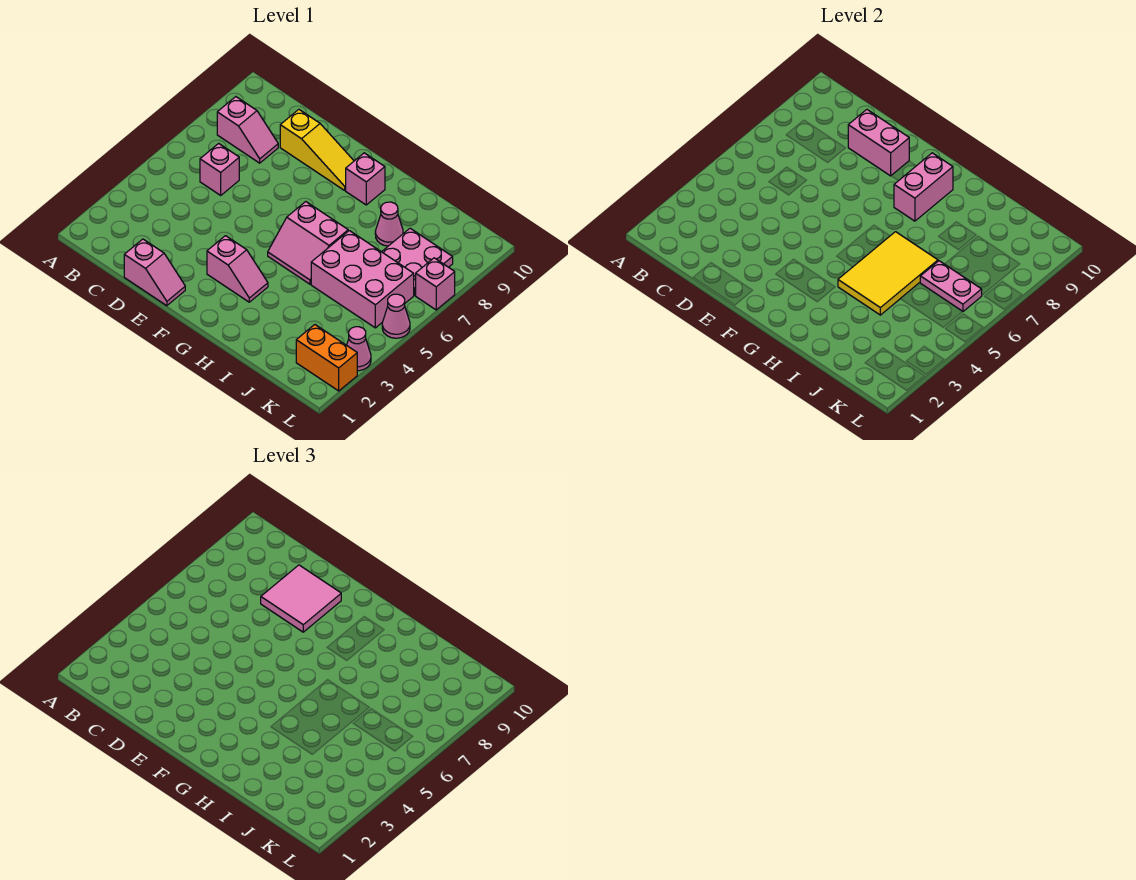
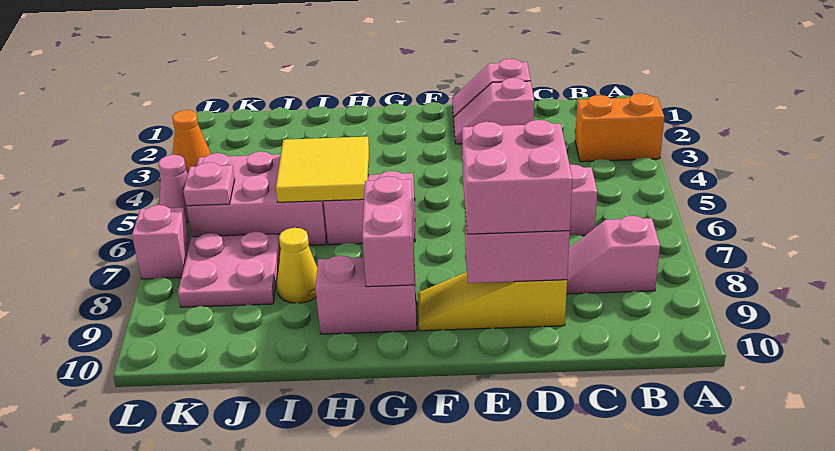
pink 2x2 tile [261,565,341,632] -> pink 2x2 brick [462,120,572,234]
pink 1x2 slope [207,236,268,302] -> pink 1x2 slope moved to [454,78,534,144]
pink 1x1 brick [346,153,385,205] -> pink 1x2 brick [315,255,417,334]
yellow 2x3 tile [838,232,938,315] -> yellow 2x2 tile [276,137,369,202]
pink 1x1 cone [375,202,403,246] -> yellow 1x1 cone [277,228,317,303]
pink 1x2 plate [920,261,982,311] -> pink 1x1 plate [183,162,235,206]
orange 1x2 brick [296,325,357,391] -> orange 1x2 brick moved to [575,93,664,162]
pink 1x1 cone [347,327,371,371] -> orange 1x1 cone [172,110,211,173]

